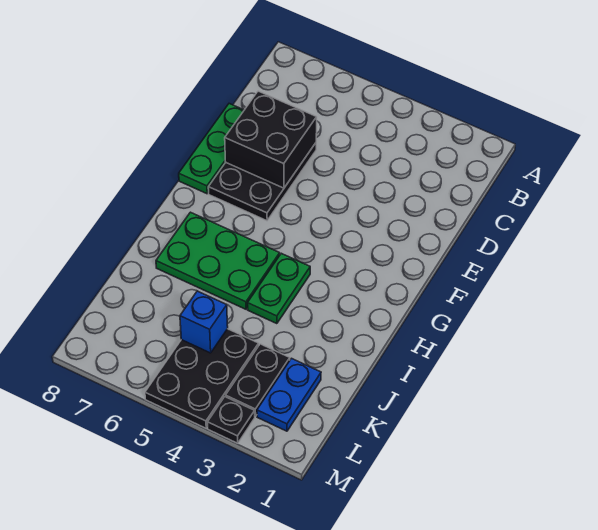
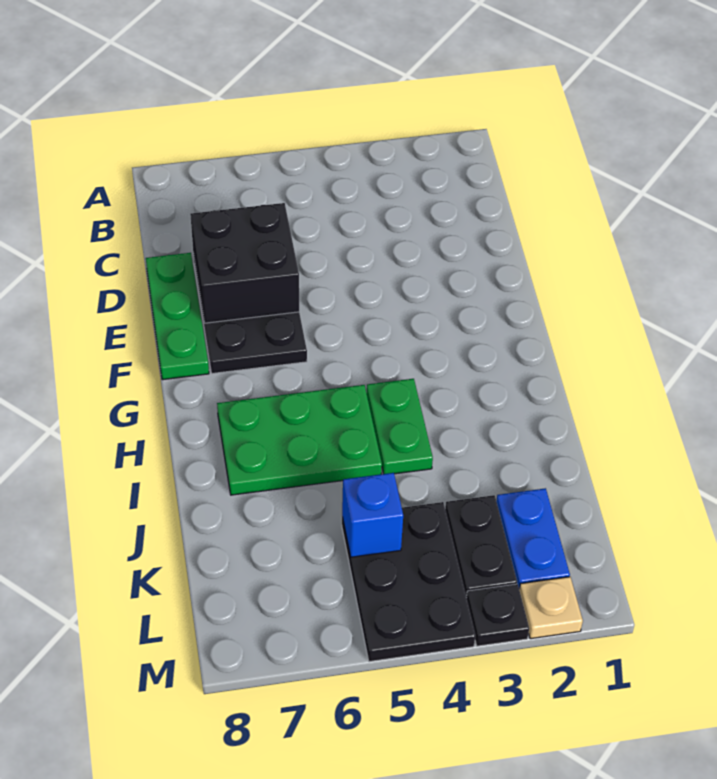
none -> tan 1x1 plate [519,577,583,639]

